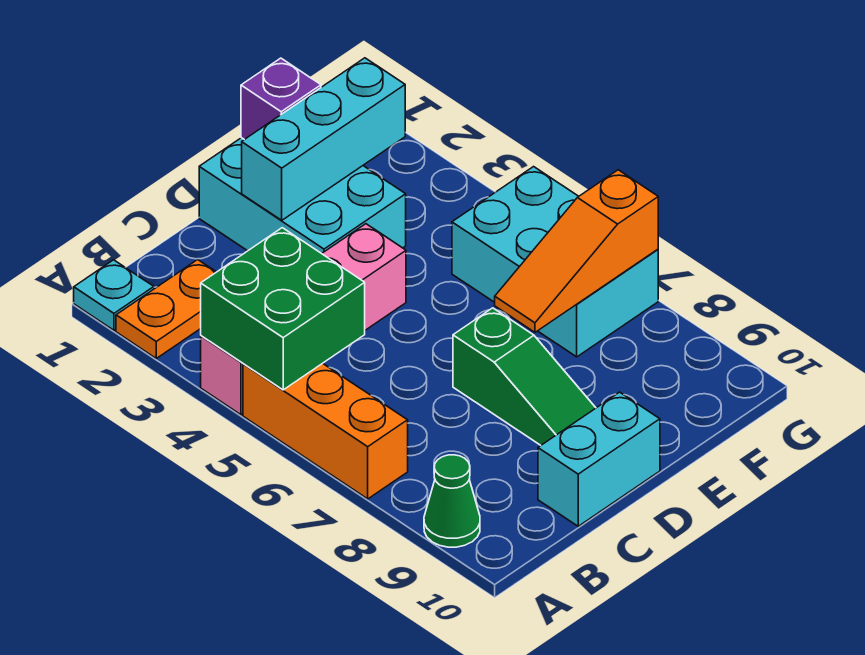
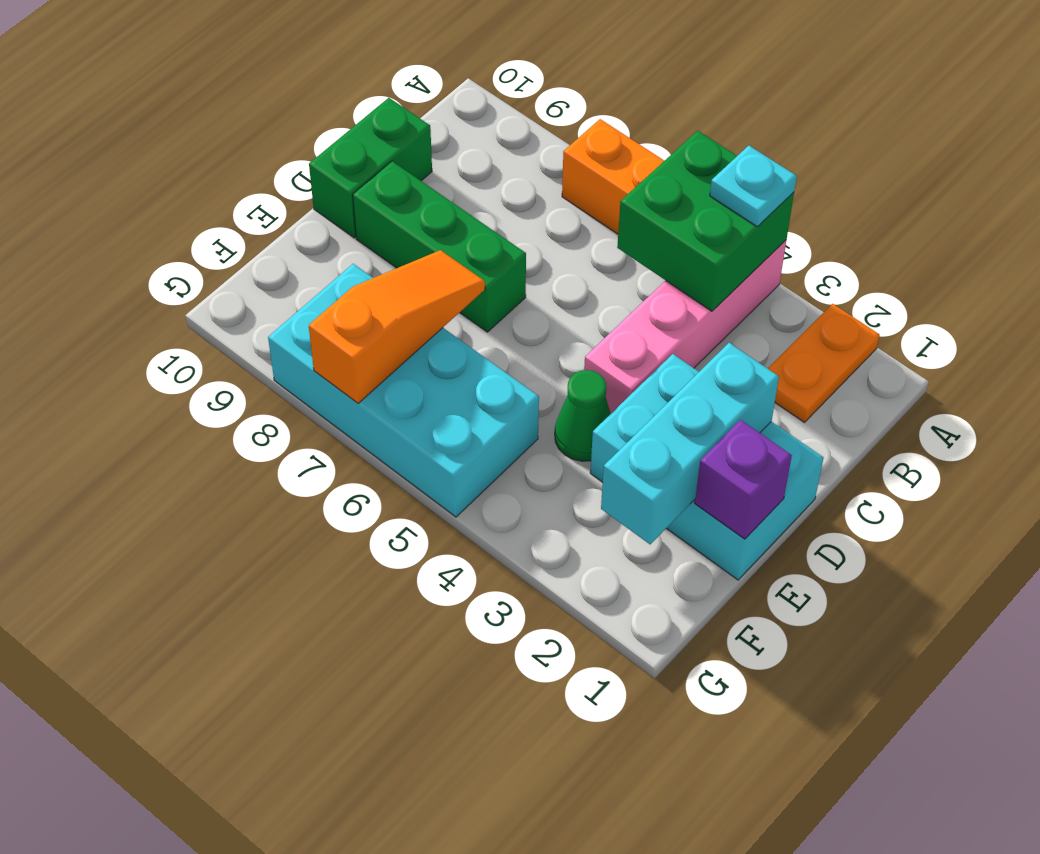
cyan 1x1 plate [74,260,154,330] -> cyan 1x1 plate moved to [710,146,797,226]
green 1x1 cone [424,455,480,547] -> green 1x1 cone moved to [555,370,611,461]
cyan 1x2 brick [538,392,660,526] -> green 1x2 brick [309,98,432,238]
green 1x3 slope [453,308,596,445] -> green 1x3 brick [353,161,526,332]
cyan 2x3 brick [452,167,658,357] -> cyan 2x4 brick [268,264,539,517]

